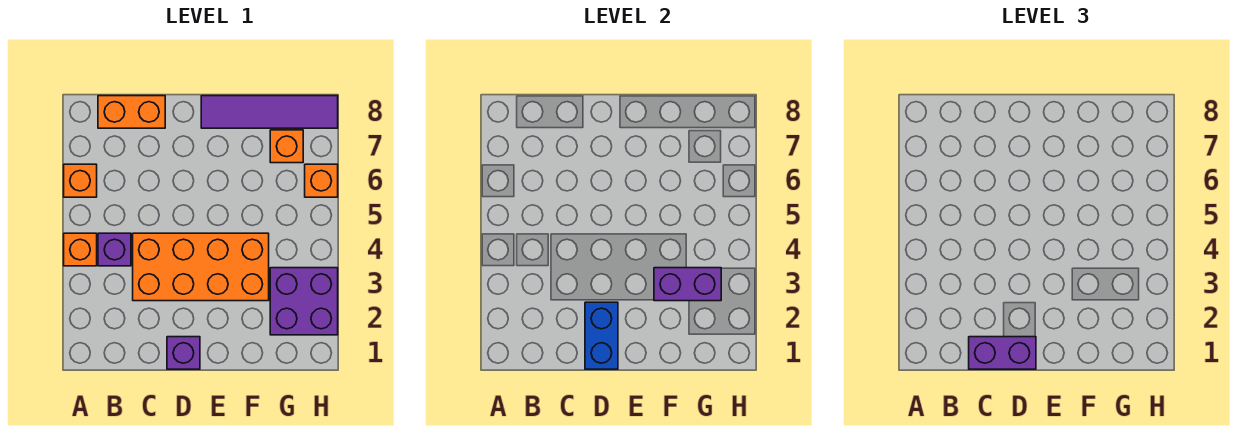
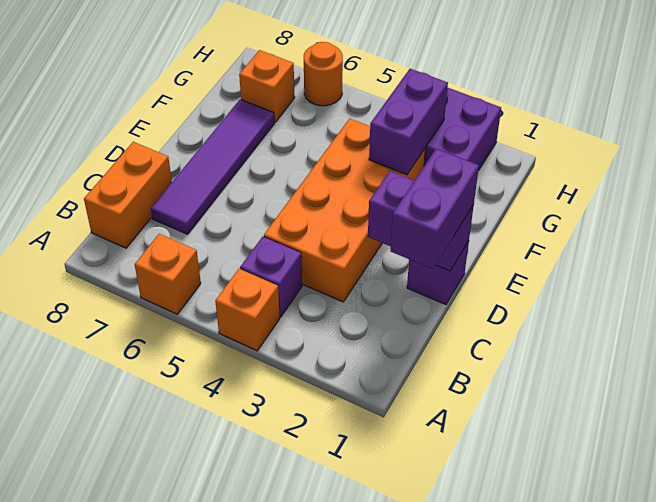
blue 1x2 brick [585,302,618,369] -> purple 1x2 brick [368,171,474,271]
purple 1x4 tile [201,96,338,128] -> purple 1x4 tile moved to [151,99,274,234]
orange 1x1 brick [305,164,338,197] -> orange 1x1 round brick [304,42,343,106]

